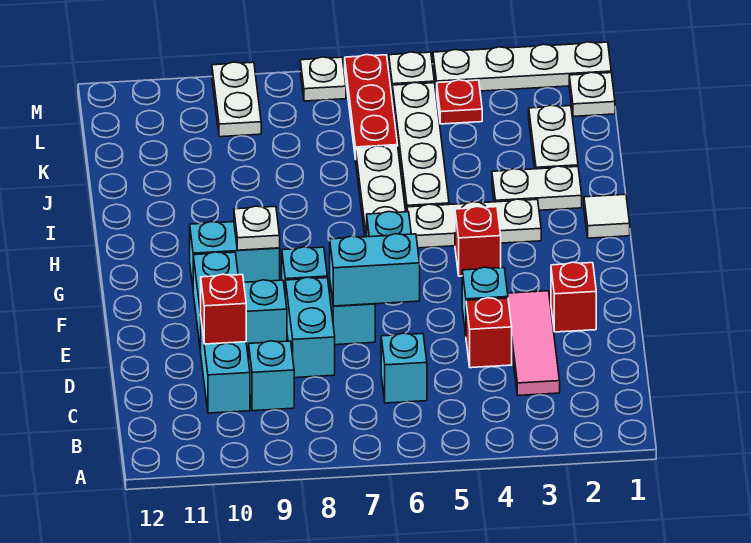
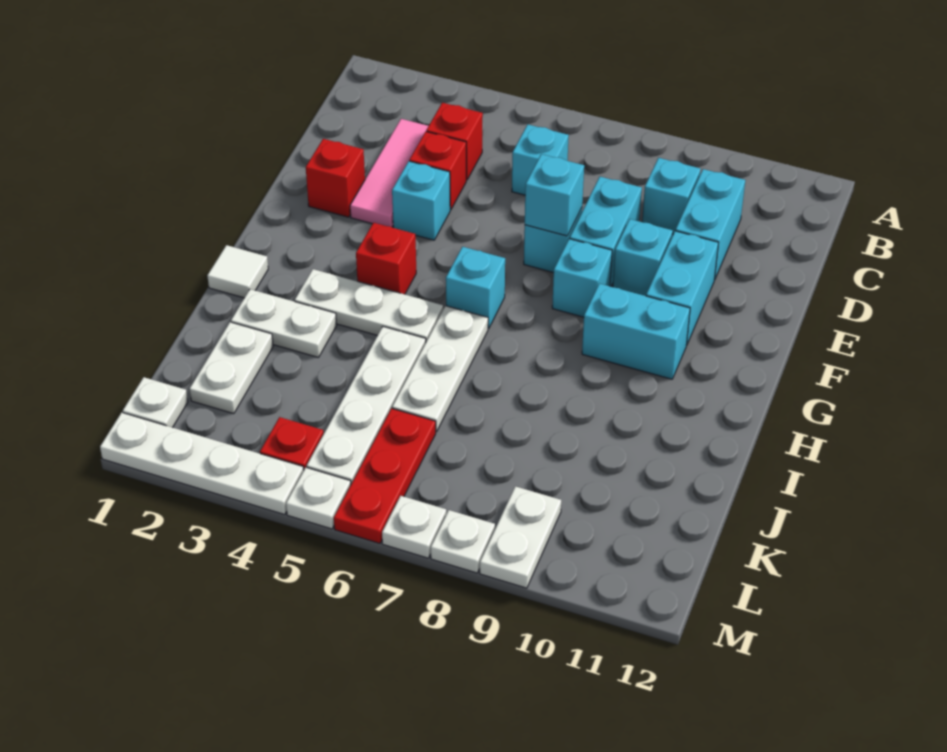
red 1x1 brick [201,274,246,344] -> red 1x1 brick moved to [426,103,483,180]
cyan 1x2 brick [330,234,420,306] -> cyan 1x1 brick [525,154,584,236]
white 1x1 plate [234,206,280,250] -> white 1x1 plate moved to [431,510,495,573]

